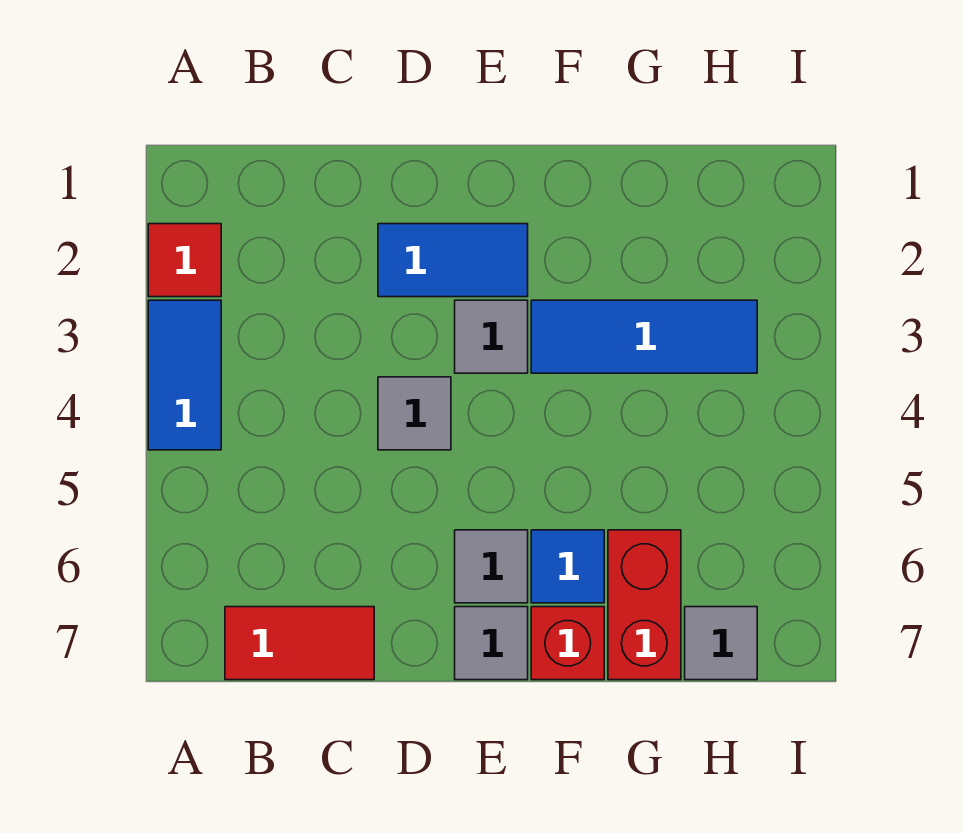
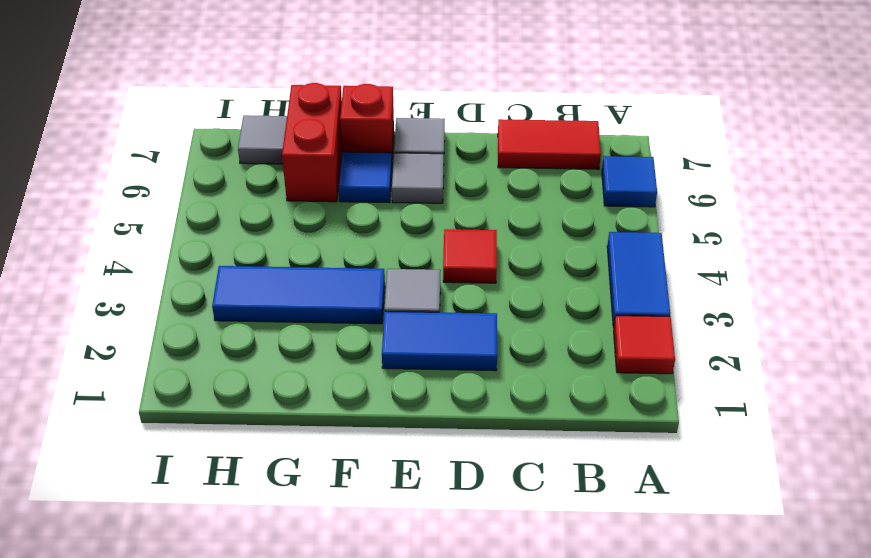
none -> blue 1x1 tile [602,156,657,207]
grey 1x1 tile [378,377,451,450] -> red 1x1 tile [443,229,497,283]

